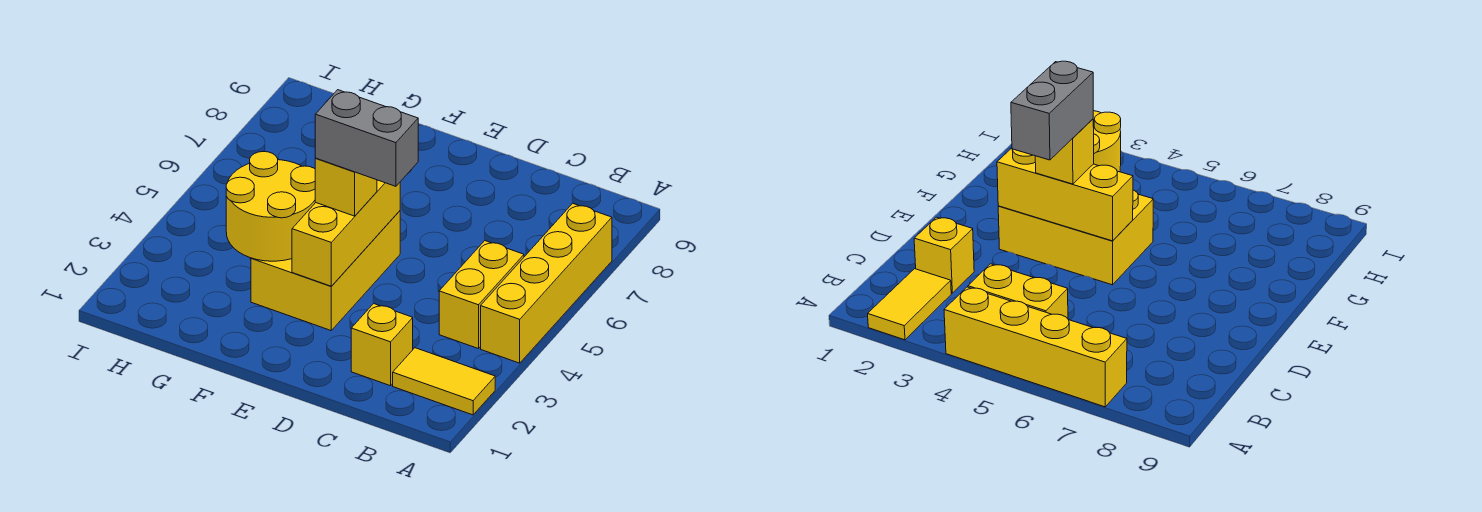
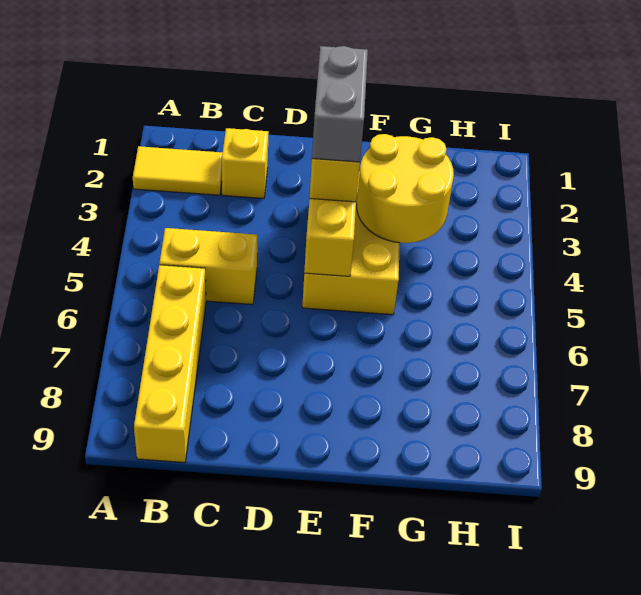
yellow 1x4 brick [481,203,612,363] -> yellow 1x4 brick moved to [134,265,206,462]
yellow 1x2 brick [439,241,524,349] -> yellow 1x2 brick turned to [159,228,257,304]
grey 1x2 brick [315,90,418,186] -> grey 1x2 brick turned to [312,46,368,162]

